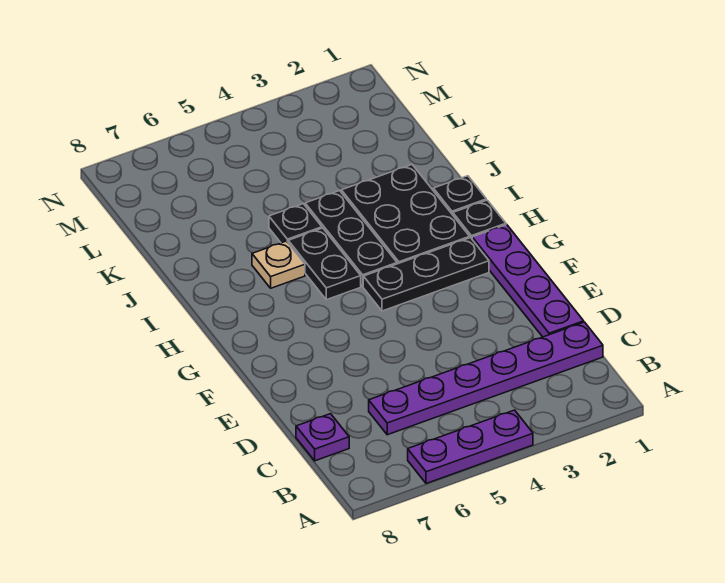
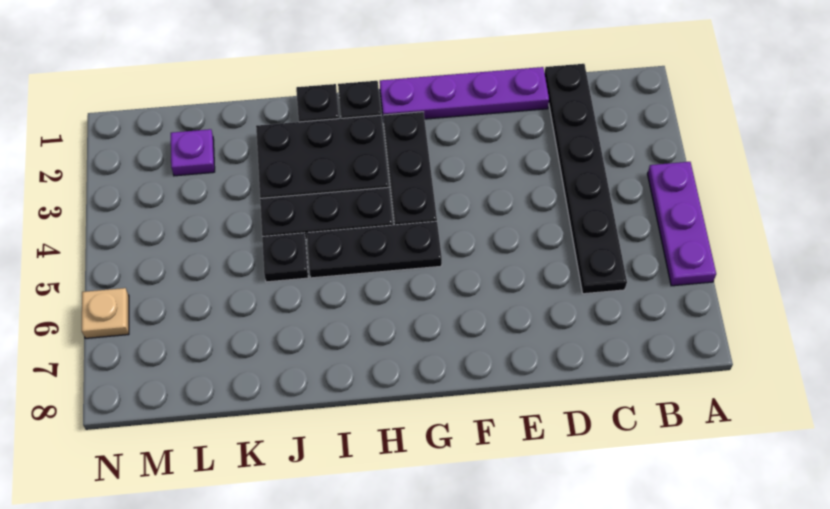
purple 1x6 plate [369,322,603,435] -> black 1x6 plate [545,64,627,294]
purple 1x1 plate [296,414,349,461] -> purple 1x1 plate moved to [171,129,215,176]
black 1x2 plate [288,228,361,300] -> black 1x3 plate [307,221,442,278]
tan 1x1 plate [252,241,305,288] -> tan 1x1 plate moved to [82,288,129,338]

